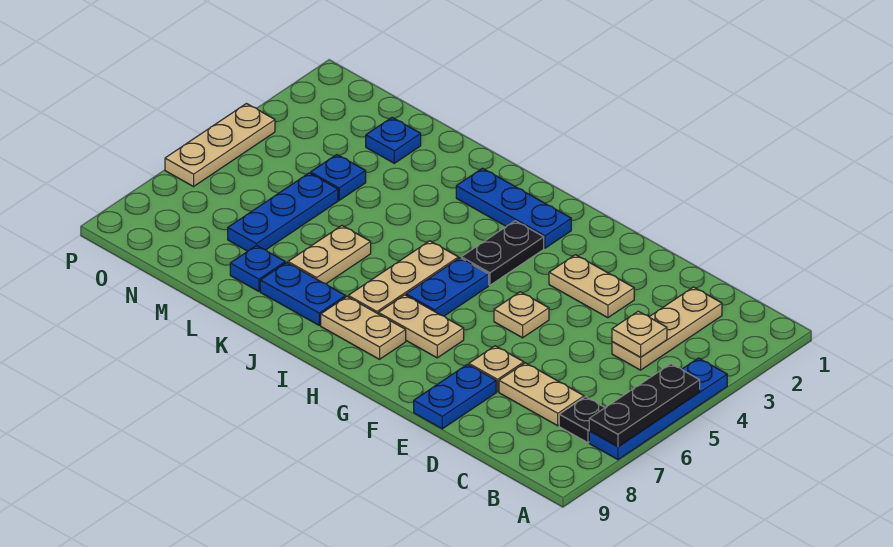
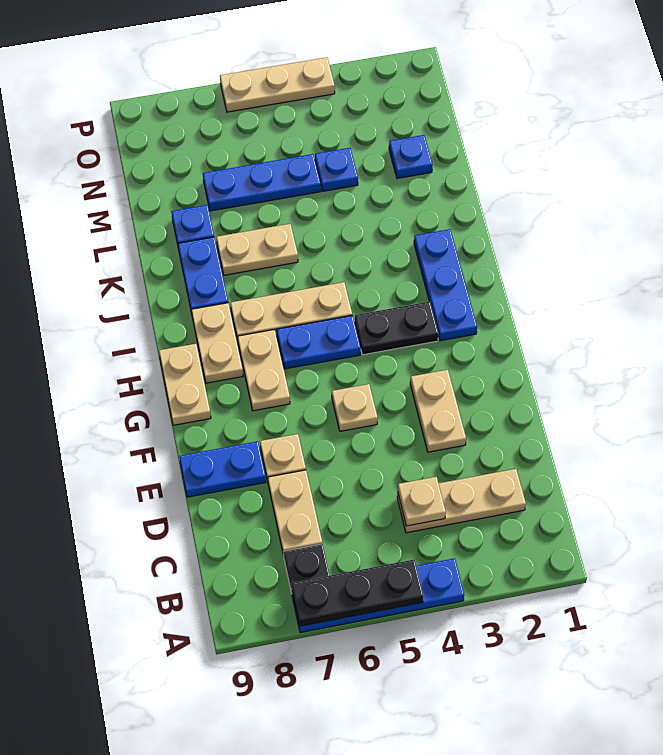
none -> tan 1x2 plate [159,344,211,425]

